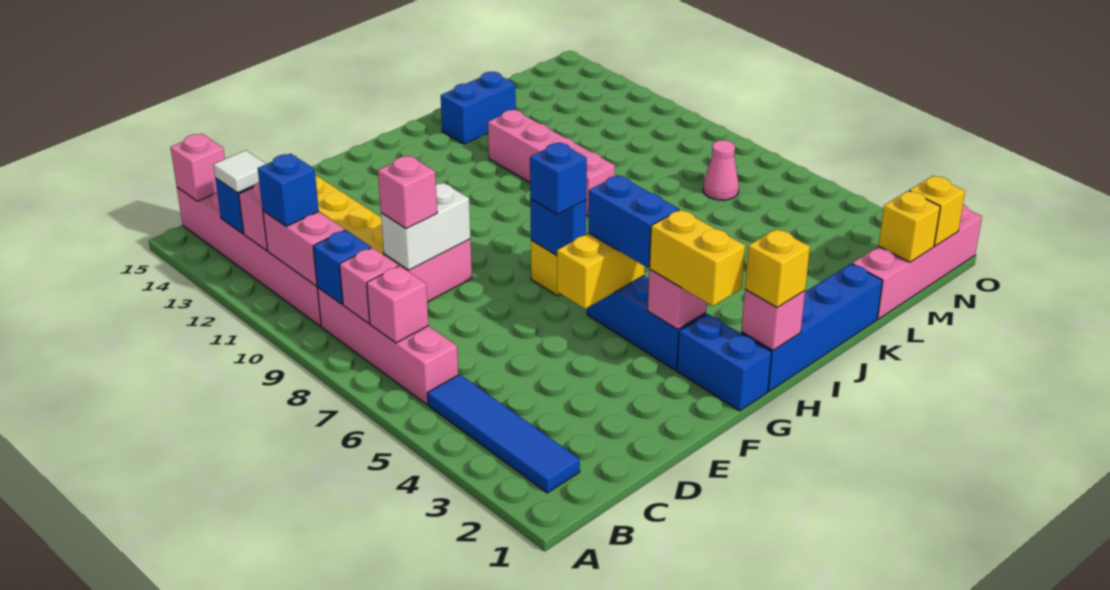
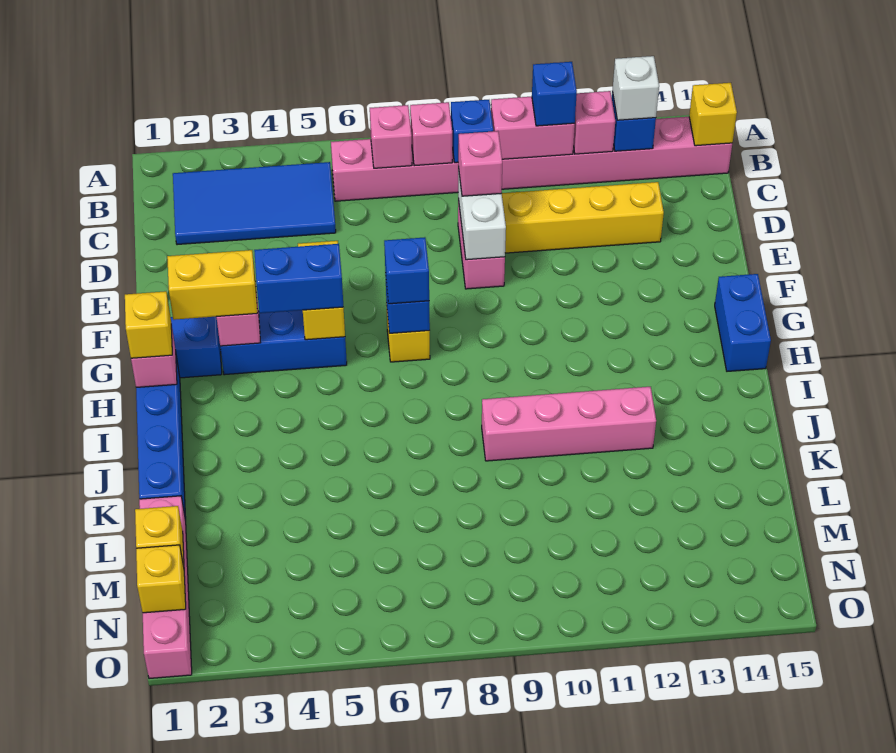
blue 1x4 tile [427,374,580,493] -> blue 2x4 tile [173,162,336,245]
white 1x1 tile [213,150,266,193] -> white 1x1 brick [613,56,659,120]
pink 1x1 brick [170,134,225,201] -> yellow 1x1 brick [689,83,737,146]
blue 1x2 brick [441,72,516,144] -> blue 1x2 brick moved to [715,274,771,371]
pink 1x1 cone [703,140,739,200] -> none

